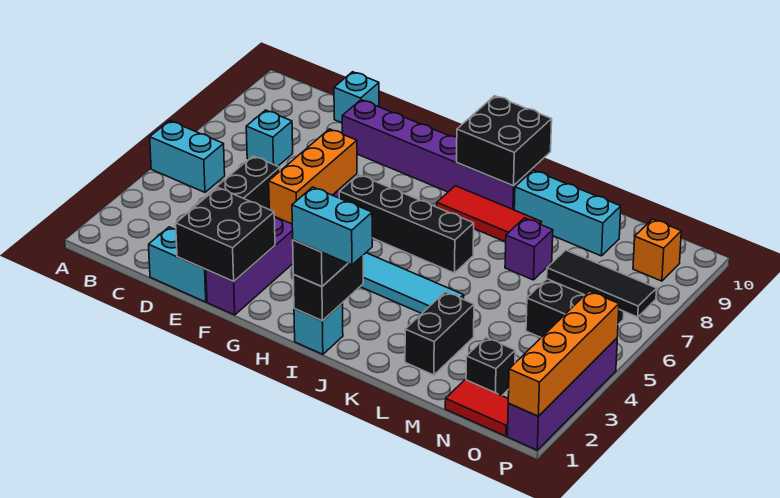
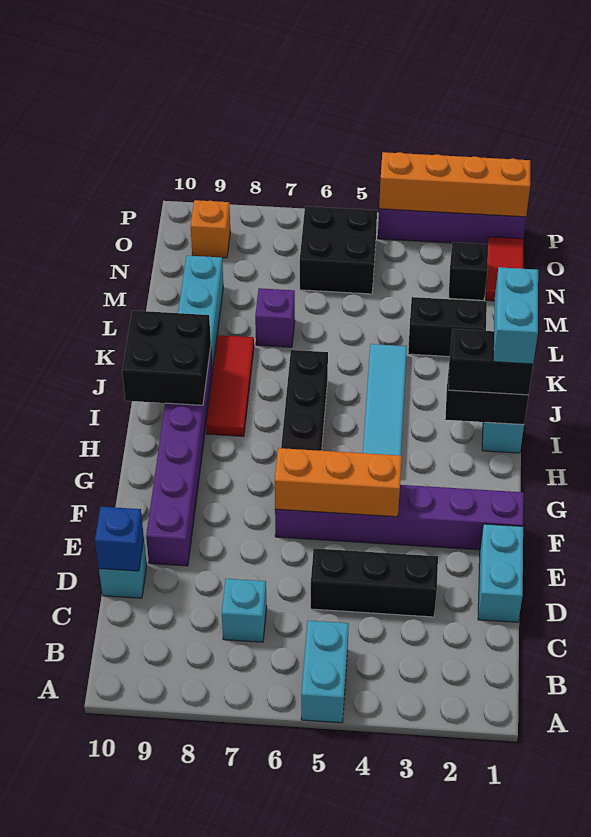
none -> blue 1x1 brick [95,507,144,571]
black 2x2 brick [176,188,275,281] -> none
black 1x3 tile [547,250,657,317] -> none

